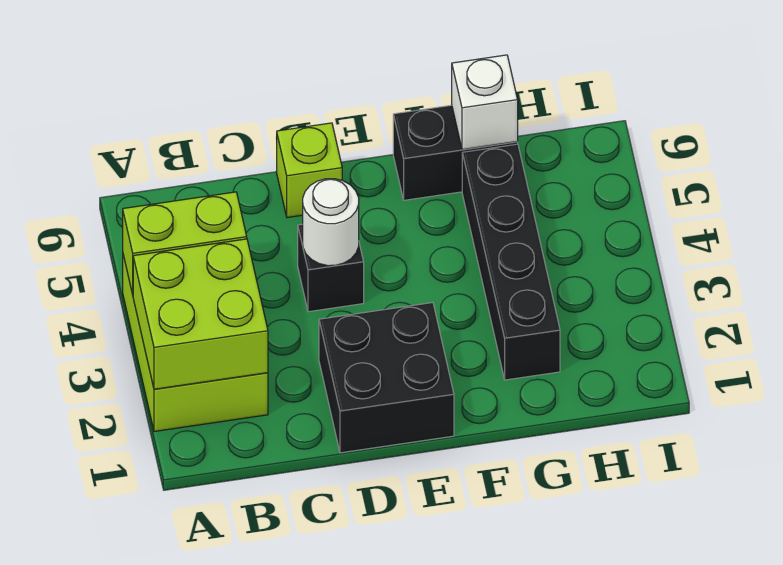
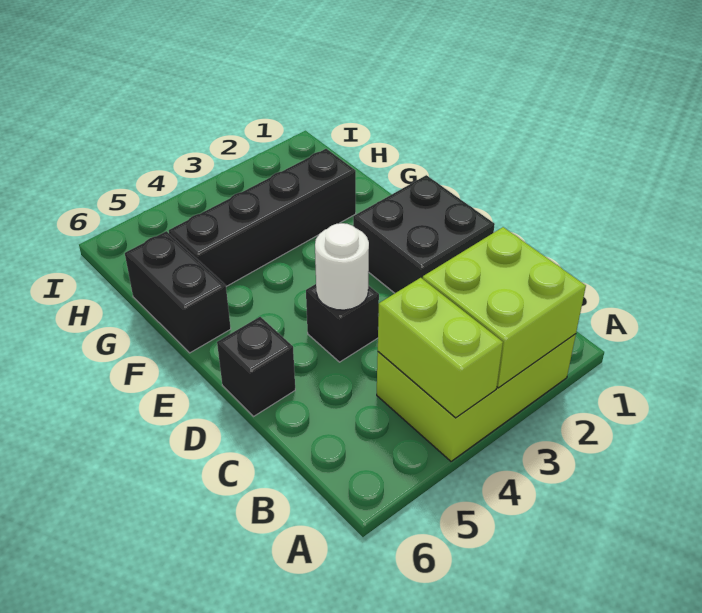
lime 1x1 brick [277,123,342,218] -> black 1x1 brick [217,317,295,416]
white 1x1 brick [452,55,518,150] -> none

